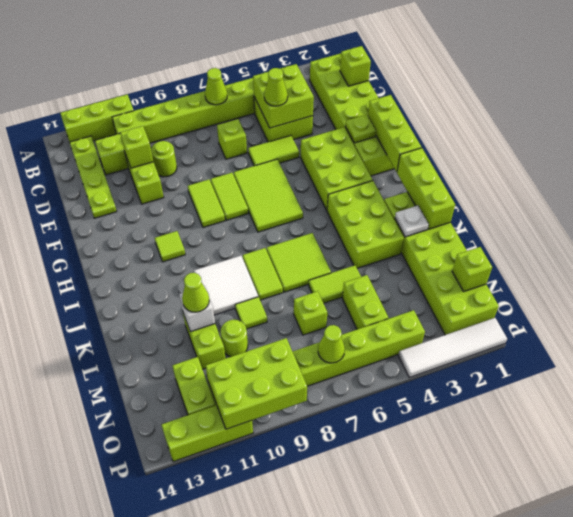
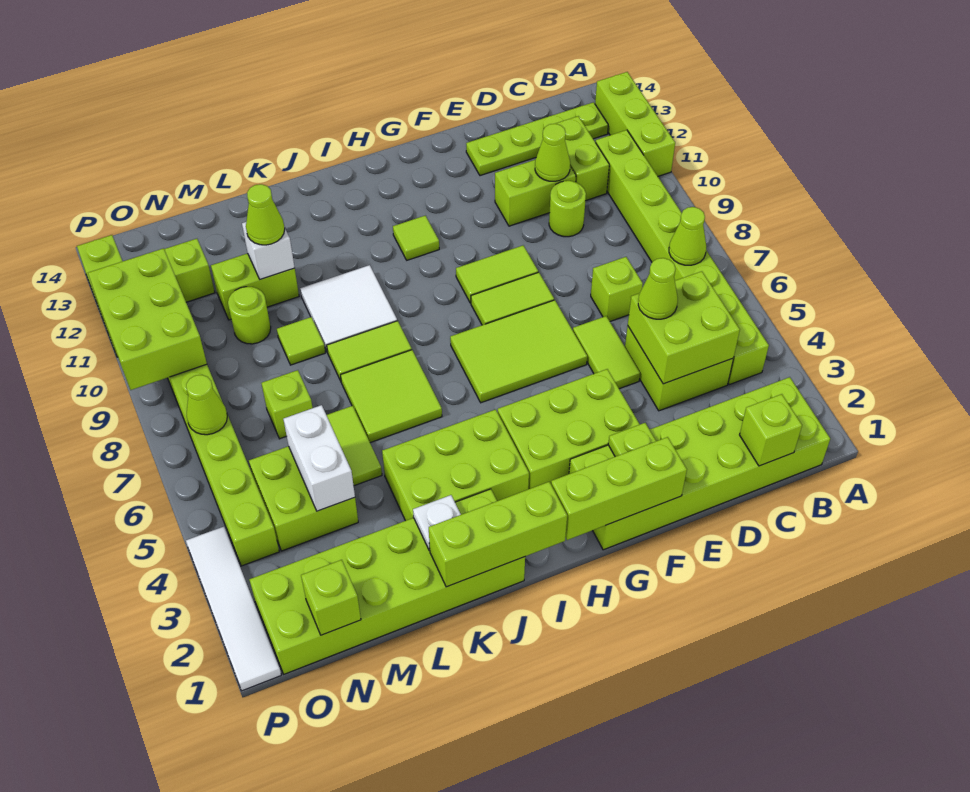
lime 1x1 brick [120,126,153,168] -> lime 1x1 cone [535,124,570,181]
none -> white 1x2 brick [283,405,355,511]
lime 1x2 brick [342,275,388,329] -> lime 2x2 brick [249,446,358,551]

